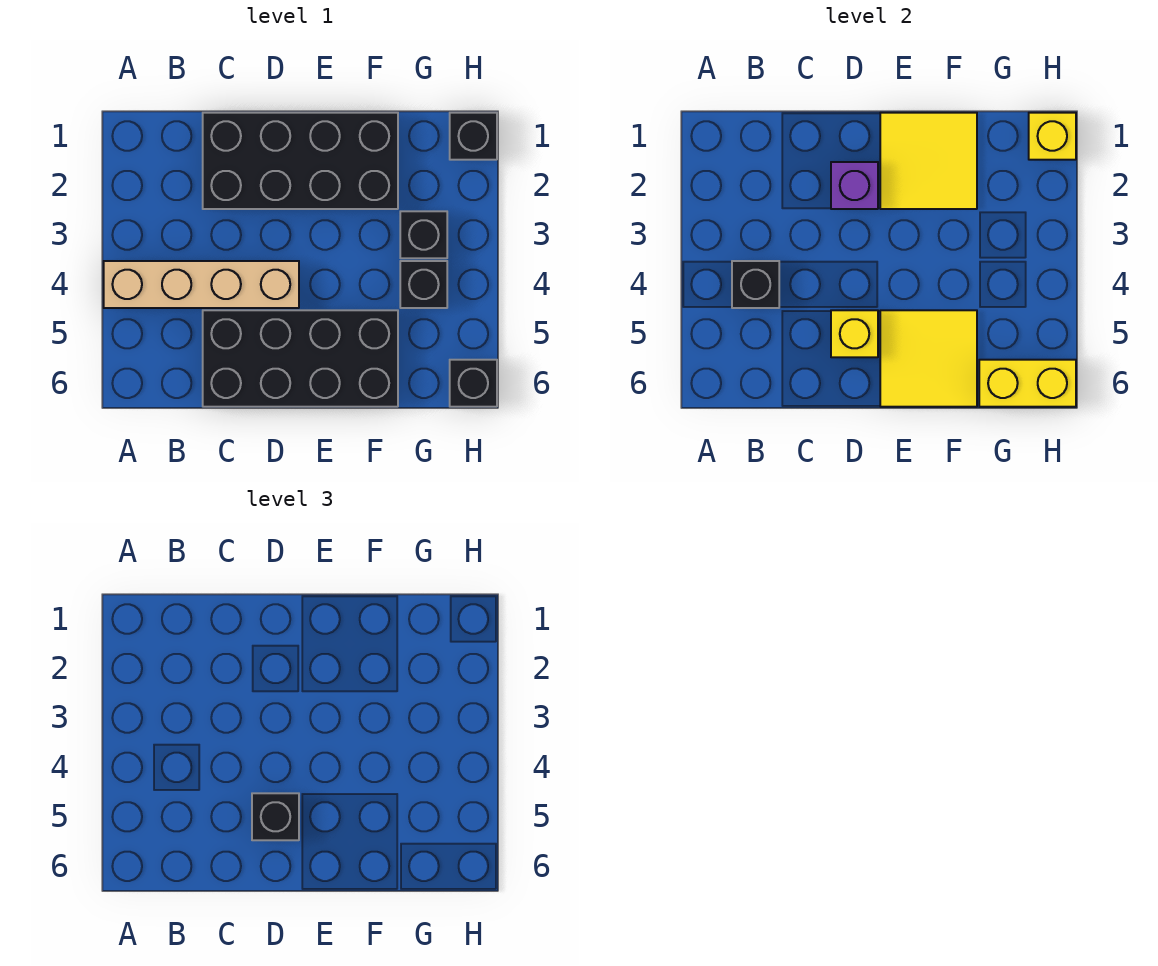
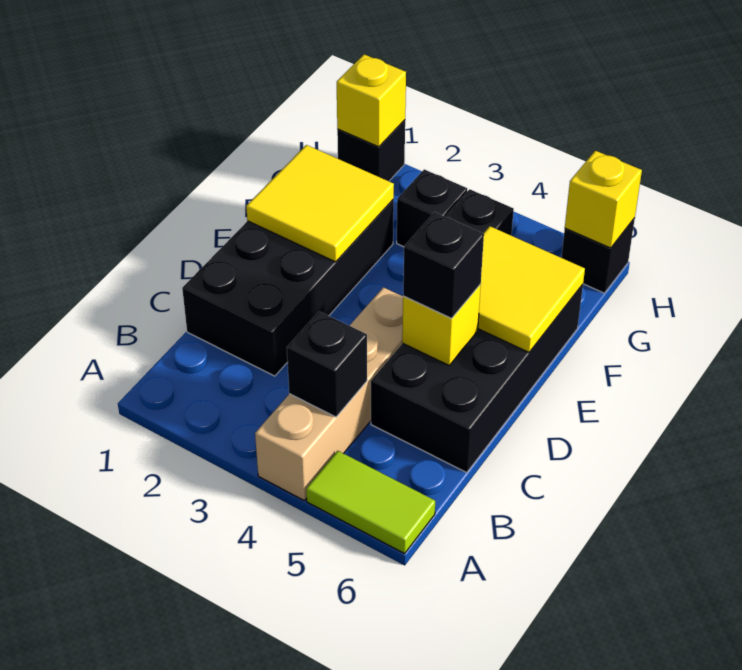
none -> lime 1x2 tile [306,451,435,554]
purple 1x1 brick [831,162,878,209] -> none
yellow 1x2 brick [979,360,1076,407] -> yellow 1x1 brick [565,151,642,248]

